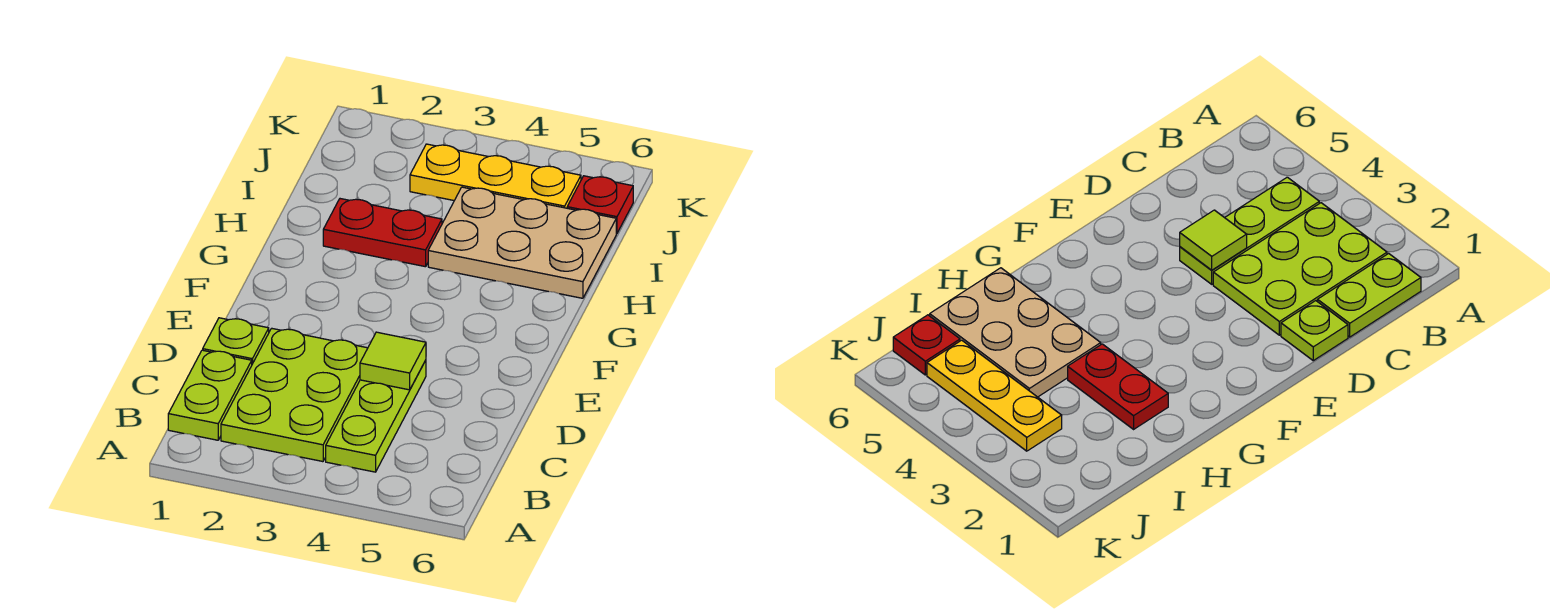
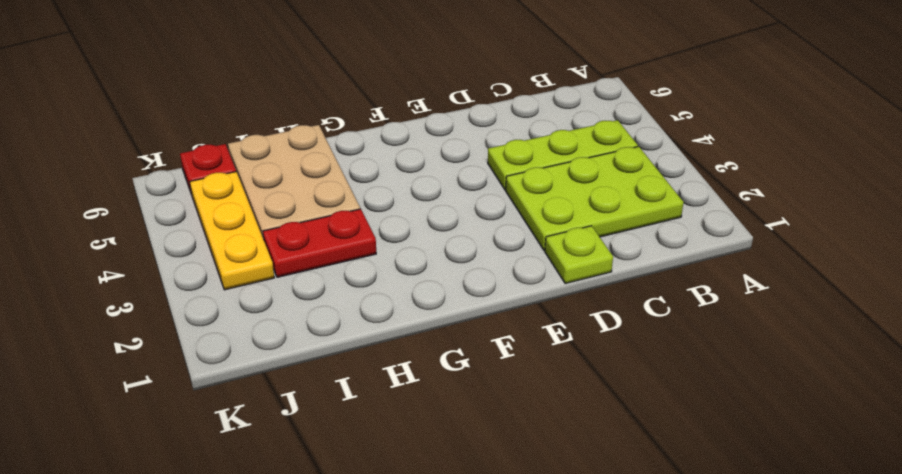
lime 1x2 plate [168,350,252,440] -> none
lime 1x1 tile [360,332,426,390] -> none
red 1x2 plate [323,199,442,267] -> red 1x2 plate turned to [263,209,376,277]

